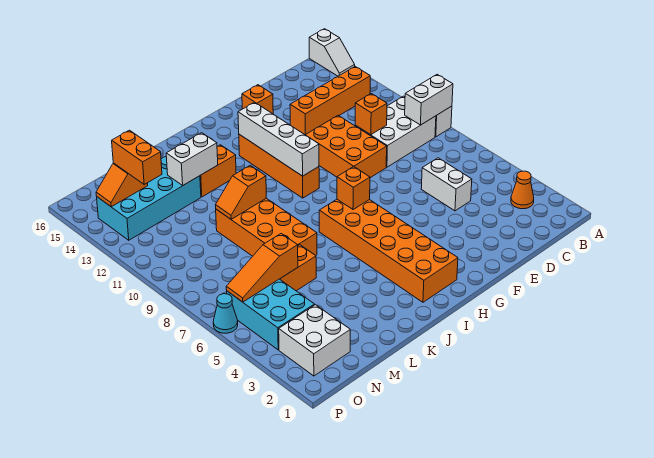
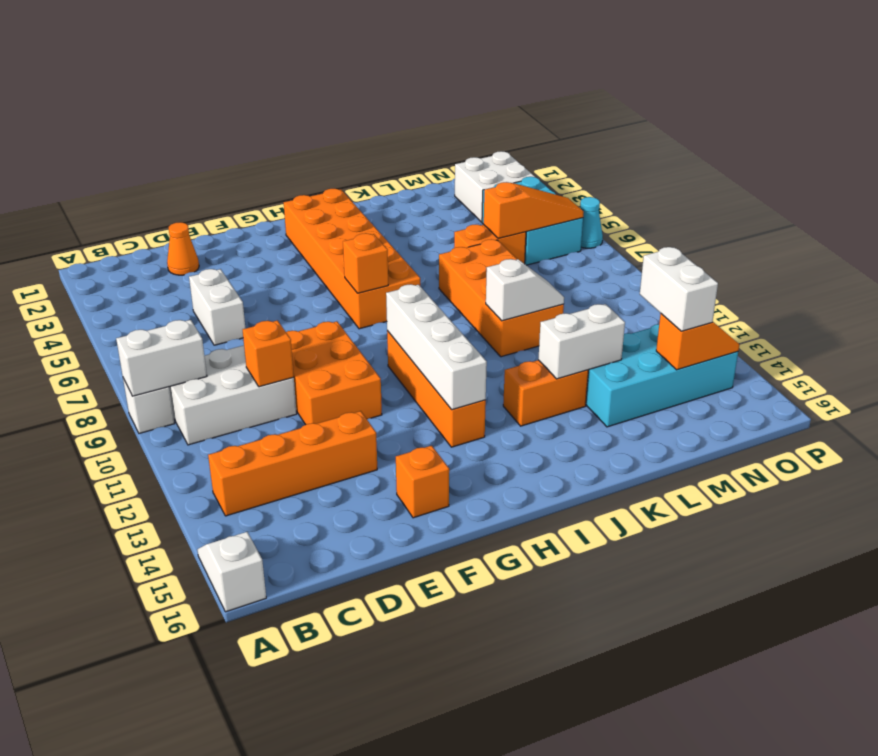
orange 1x1 cone [511,171,534,209] -> orange 1x1 cone moved to [167,222,199,275]
orange 1x2 slope [216,165,266,219] -> white 1x2 slope [486,259,564,321]
orange 1x2 brick [112,130,162,184] -> white 1x2 brick [640,247,718,331]

